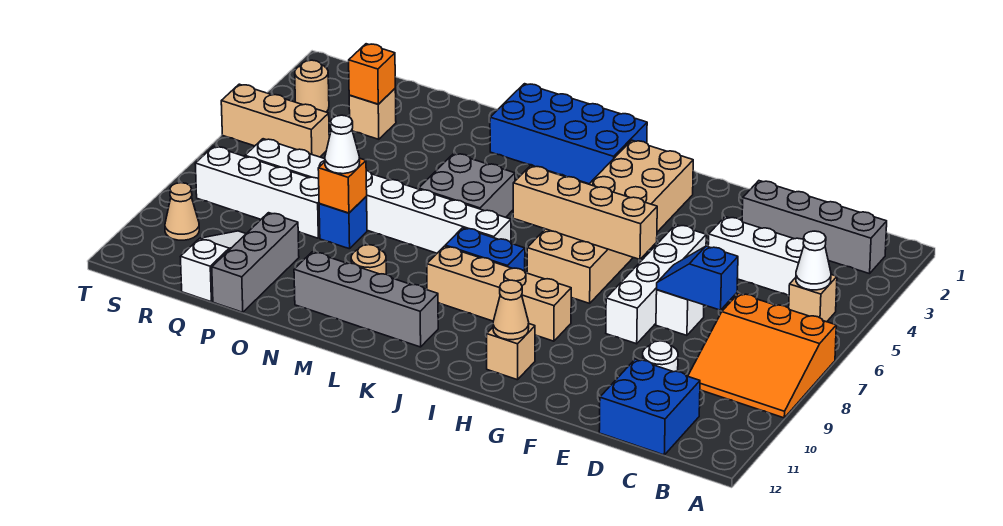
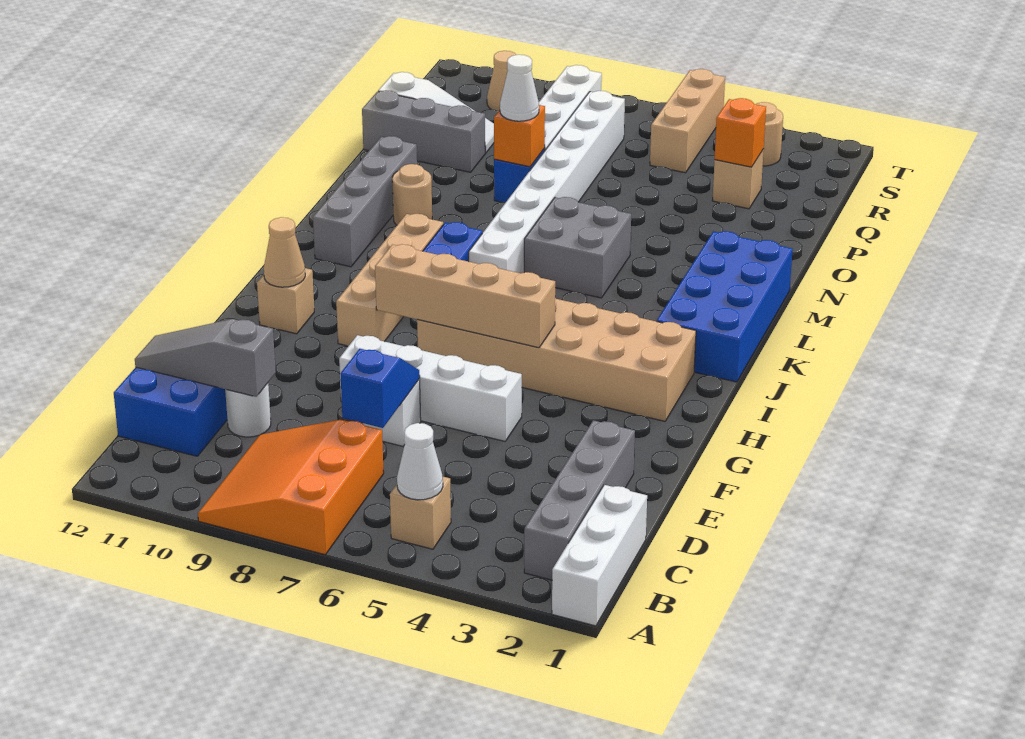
white 1x3 brick [708,217,804,296] -> white 1x3 brick moved to [552,485,647,626]
none -> grey 1x3 slope [135,319,276,397]
tan 1x4 brick [513,166,657,259] -> tan 1x4 brick turned to [375,244,555,348]

